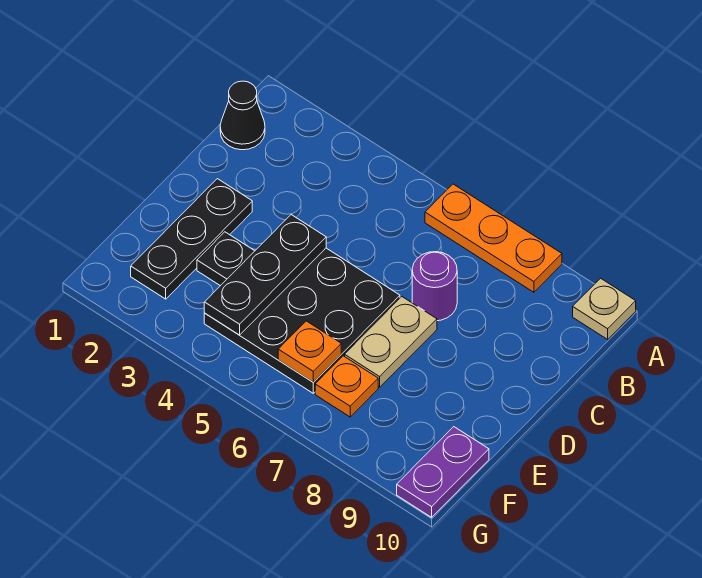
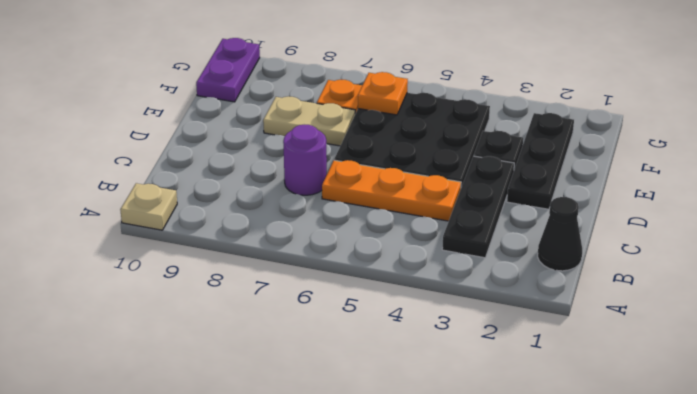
orange 1x3 plate [425,184,562,292] -> orange 1x3 plate moved to [322,160,461,221]
black 1x3 plate [204,215,326,335] -> black 1x3 plate moved to [442,156,514,258]
tan 1x2 plate [345,297,437,387] -> tan 1x2 plate turned to [263,96,355,146]

